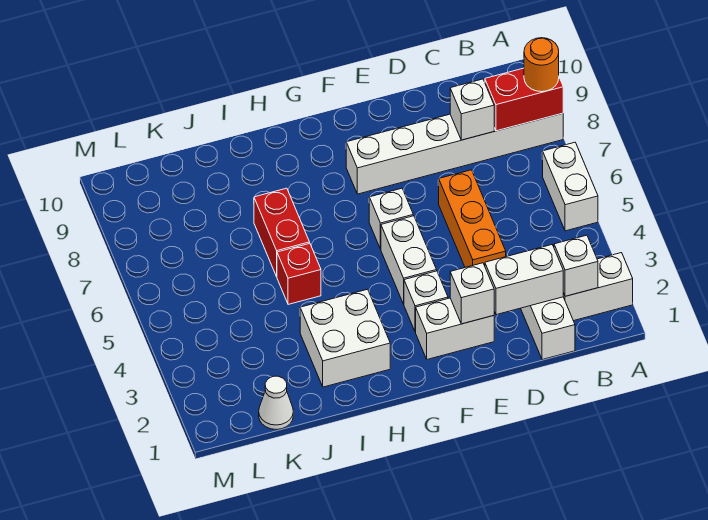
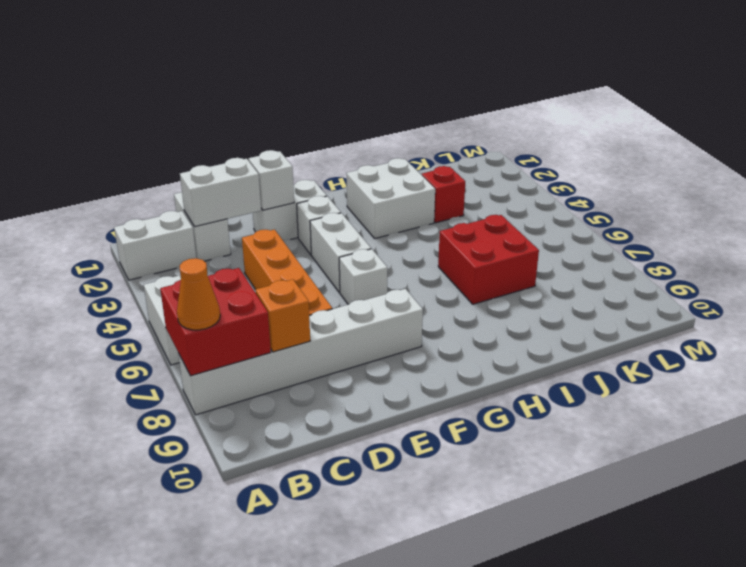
red 1x2 brick [485,68,563,131] -> red 2x2 brick [160,268,271,376]
orange 1x1 round brick [524,38,559,92] -> orange 1x1 cone [177,258,220,330]
white 1x1 brick [554,235,598,296] -> none
white 1x1 brick [450,79,494,140] -> orange 1x1 brick [256,280,310,352]
orange 1x3 brick [439,170,506,267] -> orange 1x4 brick [242,230,332,316]
red 1x1 brick [277,243,321,304] -> red 1x1 brick moved to [422,166,465,223]
red 1x2 brick [254,188,310,277] -> red 2x2 brick [438,215,539,304]
white 1x1 cone [259,376,293,430] -> none

